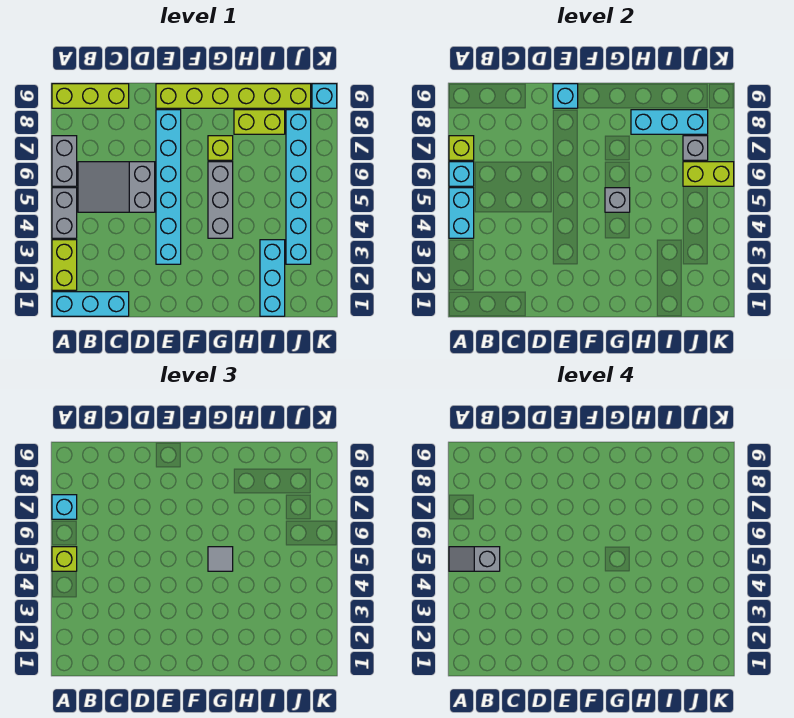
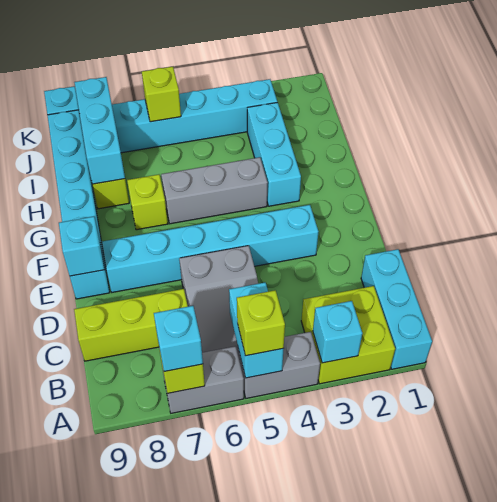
lime 1x2 brick [52,240,77,290] -> lime 2x2 brick [301,286,395,384]
cyan 1x2 brick [449,188,474,238] -> cyan 1x2 brick turned to [229,283,283,378]
grey 1x2 slope [449,547,500,571] -> none
cyan 1x1 brick [449,162,474,186] -> cyan 1x1 brick moved to [313,301,362,363]
lime 1x3 brick [52,84,129,108] -> lime 1x3 brick turned to [74,289,188,361]
lime 1x6 brick [156,84,311,108] -> cyan 1x6 brick [47,110,110,299]
grey 1x1 brick [605,188,630,212] -> none
grey 1x1 tile [208,547,233,571] -> none
cyan 1x3 brick [260,240,285,316] -> cyan 1x3 brick turned to [247,102,301,206]
lime 1x2 brick [683,162,734,186] -> lime 1x1 brick [142,67,181,122]
grey 1x1 brick [683,136,708,160] -> none

